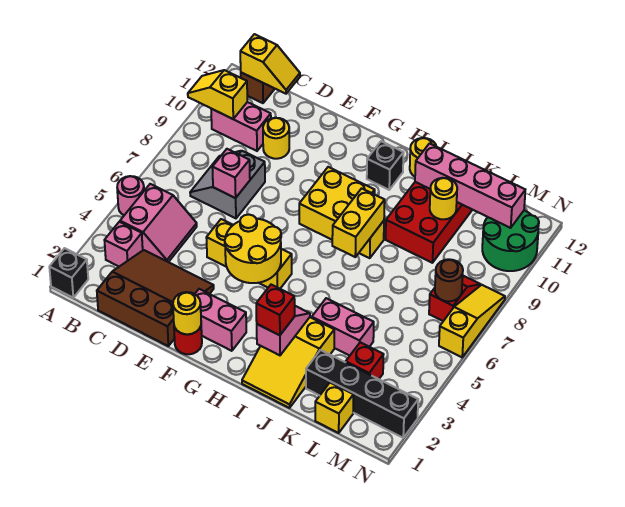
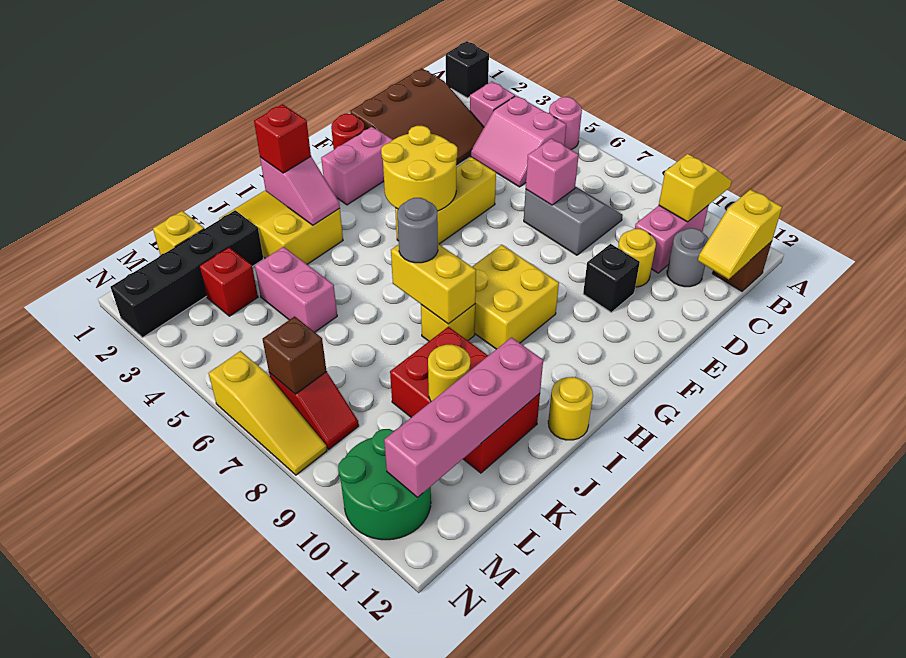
none -> grey 1x1 round brick [667,228,709,287]
yellow 1x1 round brick [173,292,201,334] -> none
black 1x1 brick [367,141,404,190] -> black 1x1 brick moved to [583,244,640,312]
none -> grey 1x1 round brick [397,198,438,263]
pink 1x2 brick [312,298,374,356] -> pink 1x2 brick turned to [255,247,337,332]
brown 1x1 round brick [435,259,463,301] -> brown 1x1 brick [263,316,327,394]

